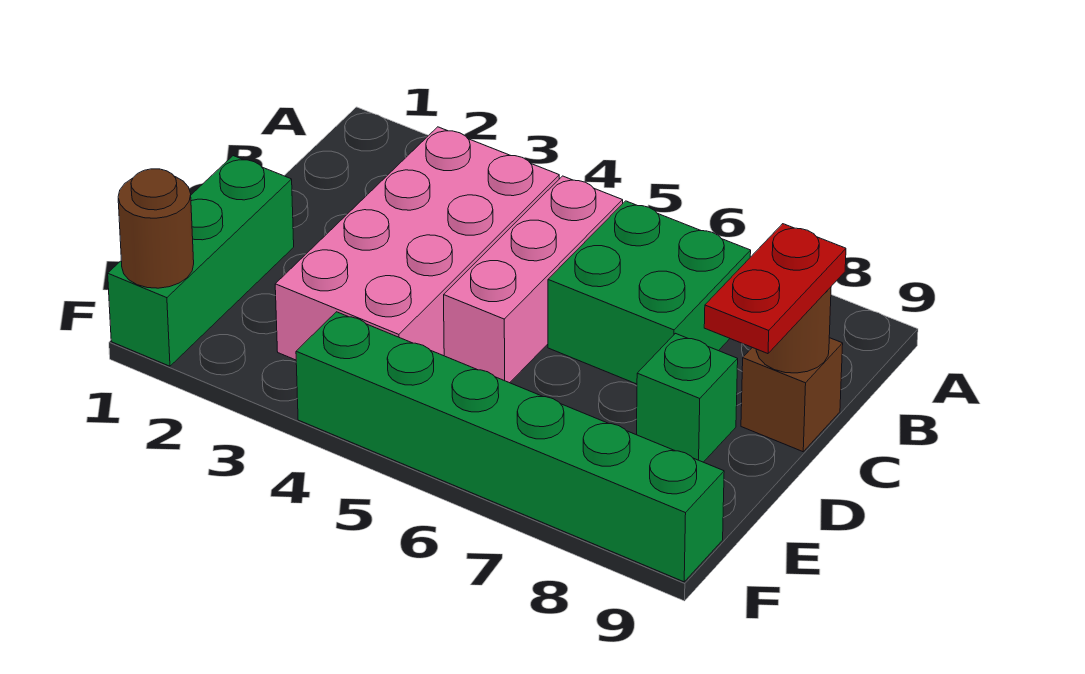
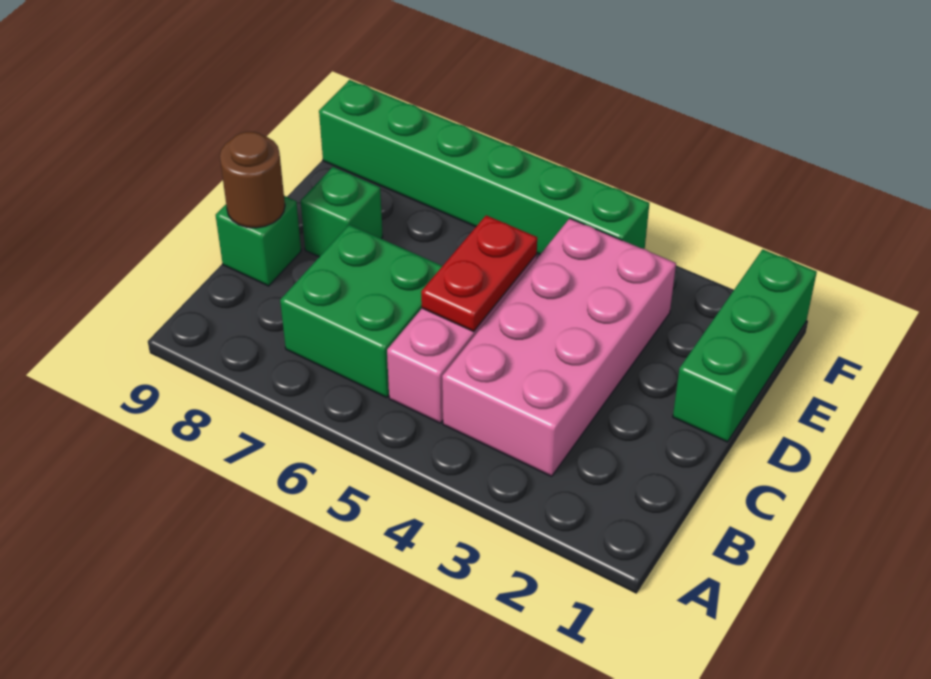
brown 1x1 brick [741,338,843,452] -> green 1x1 brick [216,196,301,286]
red 1x2 plate [704,224,846,354] -> red 1x2 plate moved to [421,215,537,331]
brown 1x1 round brick [118,169,194,288] -> none

